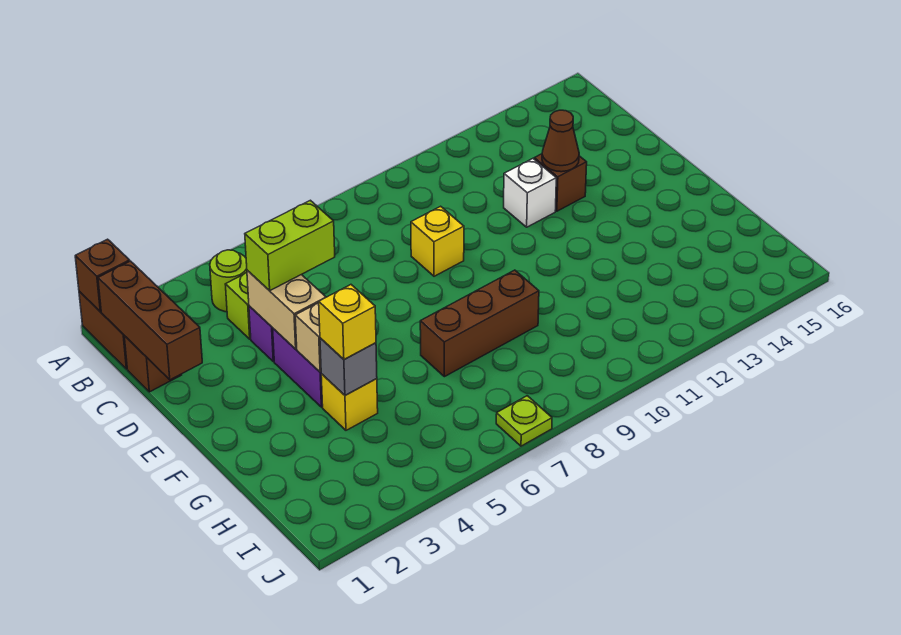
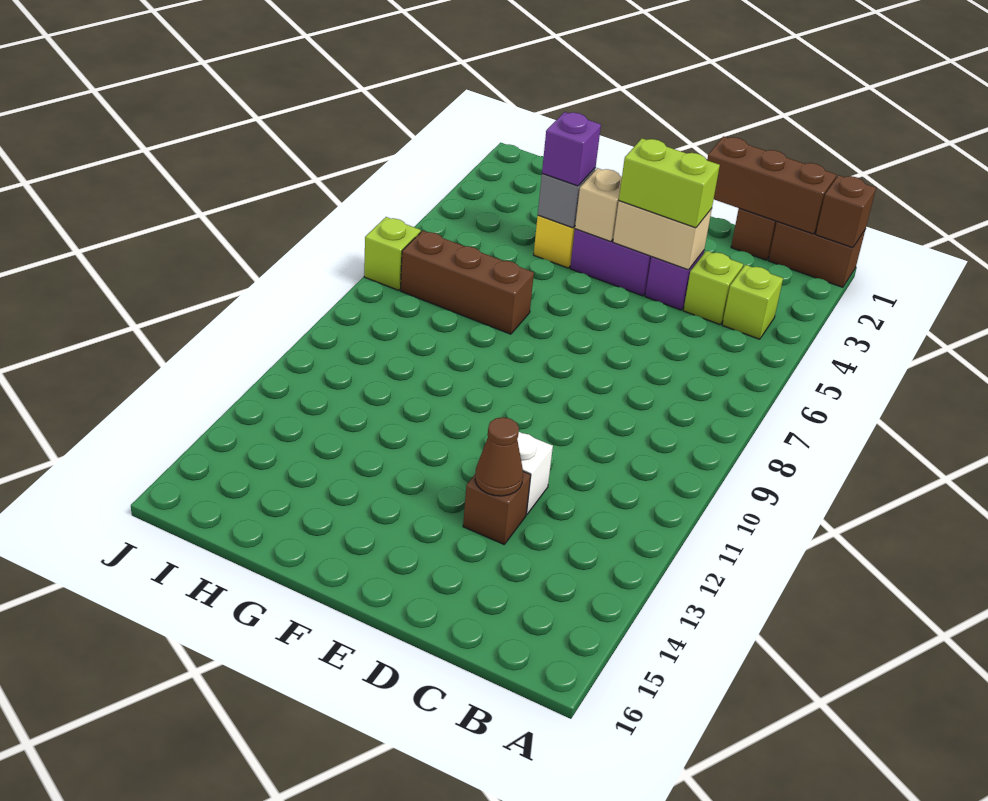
lime 1x1 round brick [210,250,247,312] -> lime 1x1 brick [722,265,783,339]
lime 1x2 brick [245,200,335,291] -> lime 1x2 brick turned to [619,138,720,228]
yellow 1x1 brick [411,206,464,276] -> none
yellow 1x1 brick [319,285,376,360] -> purple 1x1 brick [542,112,601,186]
brown 1x3 brick [420,270,539,377] -> brown 1x3 brick turned to [401,231,534,334]
lime 1x1 plate [496,396,552,446] -> lime 1x1 brick [364,217,421,290]

